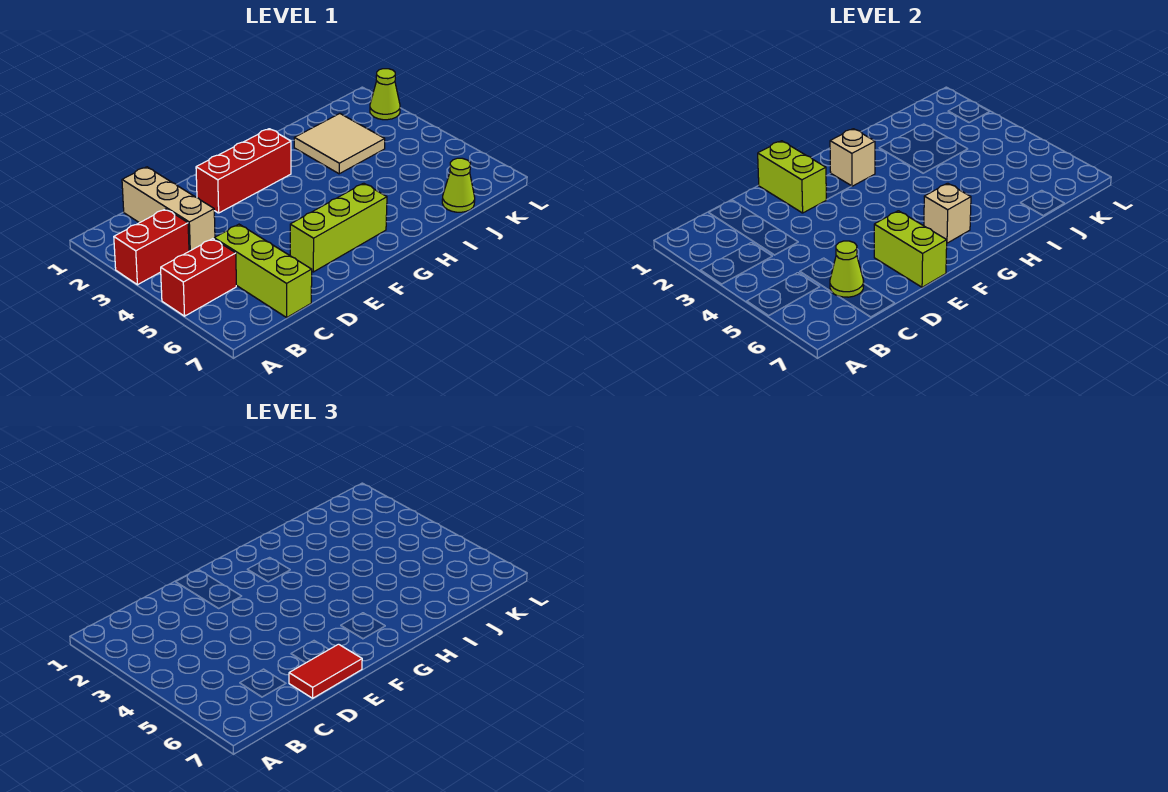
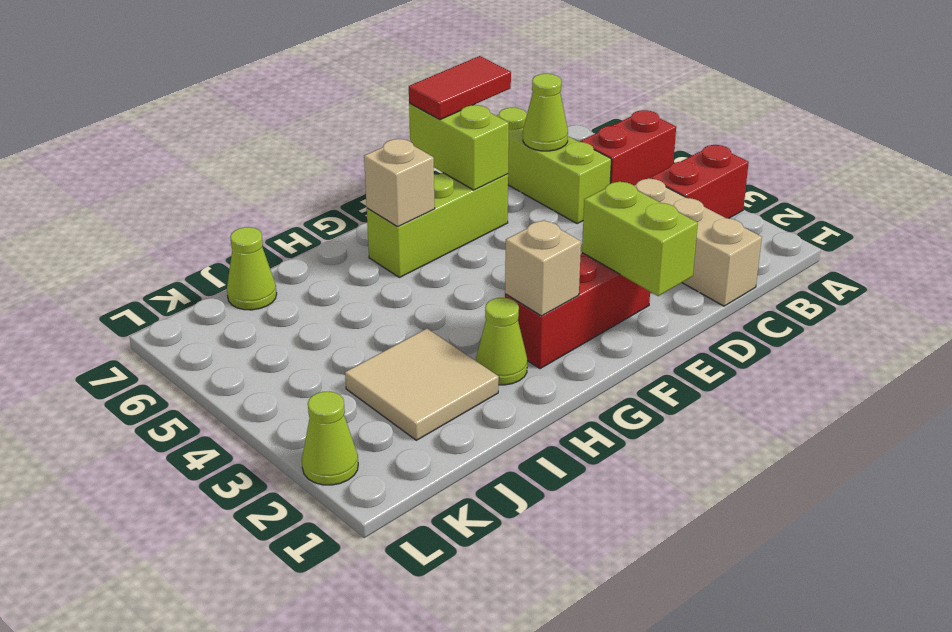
none -> lime 1x1 cone [476,298,527,385]

